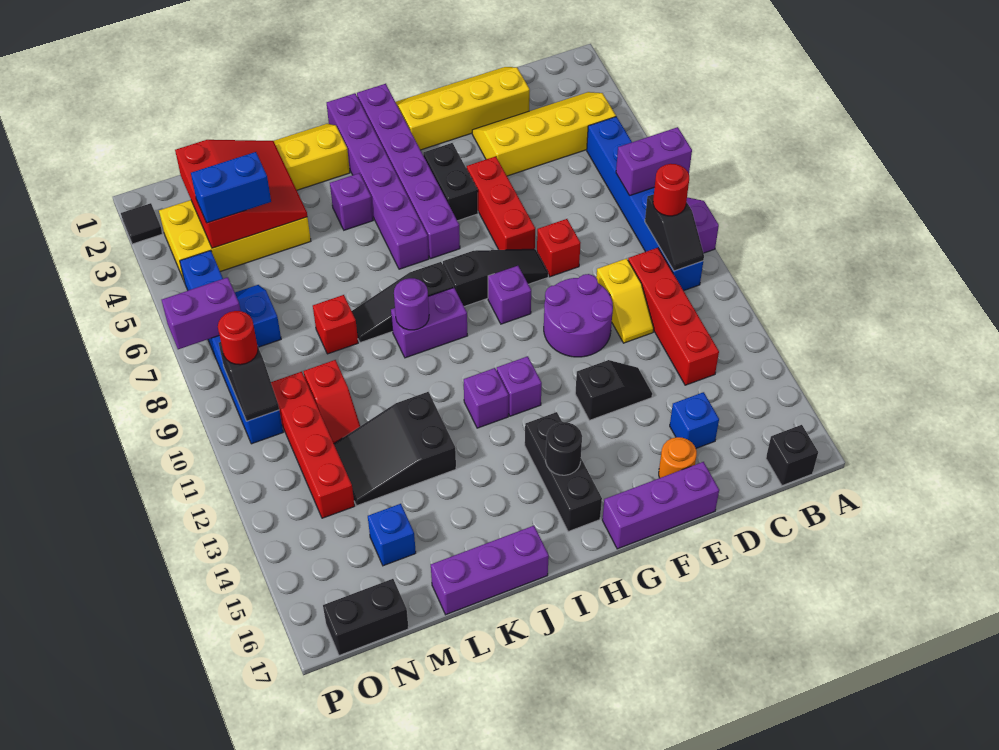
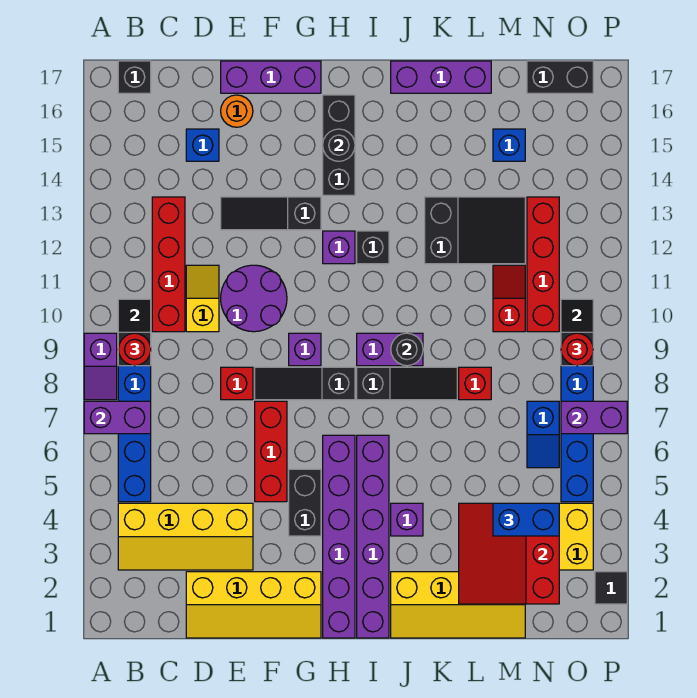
black 1x2 slope [575,360,652,420] -> black 1x3 slope [221,197,321,230]
purple 1x1 brick [464,368,509,428] -> black 1x1 brick [357,231,389,264]
purple 1x1 round brick [394,278,429,330] -> black 1x1 round brick [391,333,423,366]

